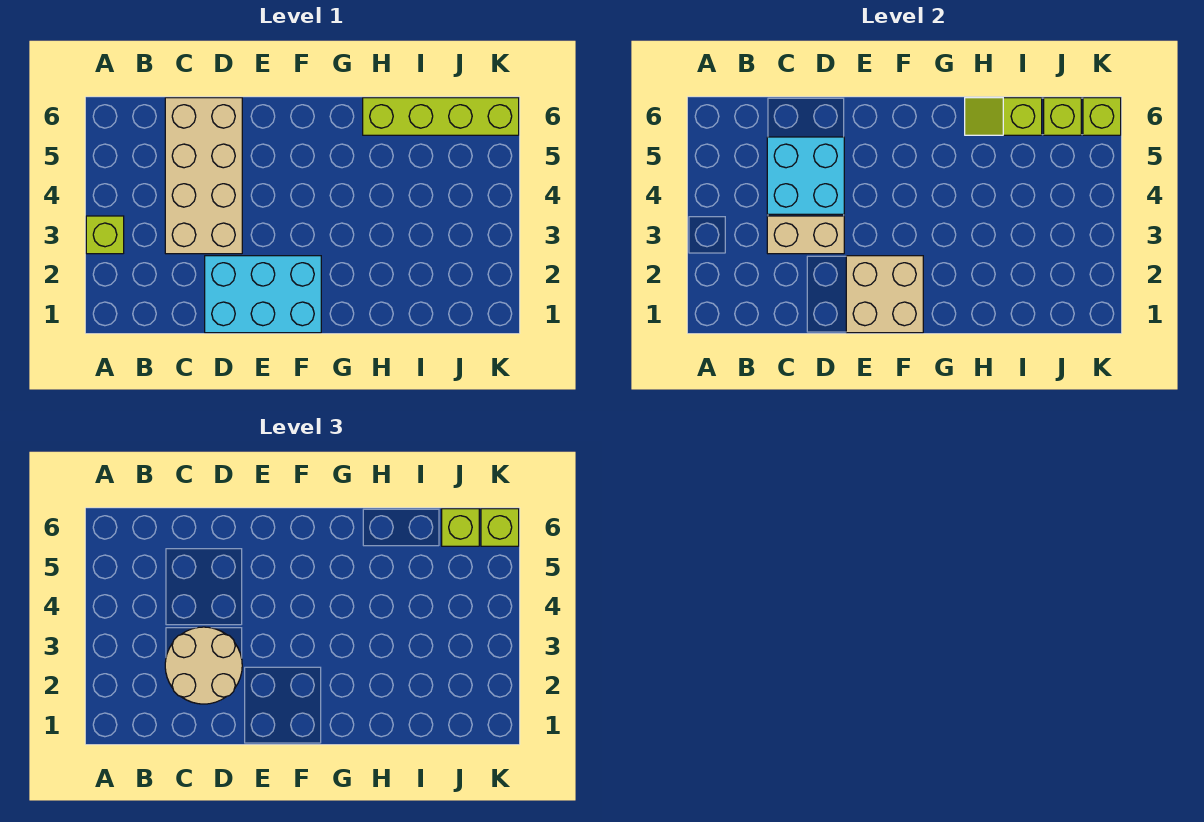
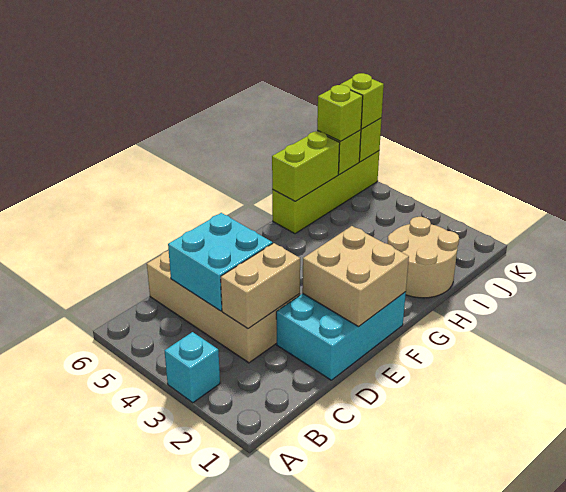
lime 1x1 brick [86,216,124,254] -> cyan 1x1 brick [165,332,220,403]
tan 2x2 round brick [165,627,242,704] -> tan 2x2 round brick moved to [388,217,459,298]
lime 1x2 slope [965,98,1042,135] -> lime 1x2 brick [272,131,340,201]

